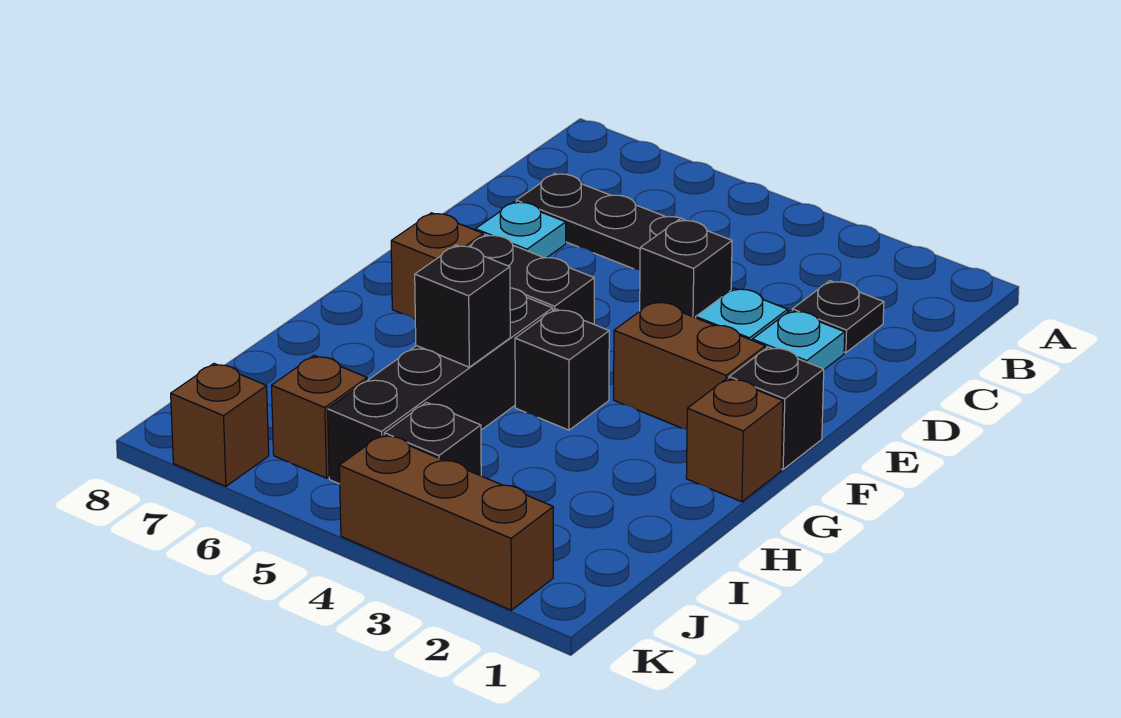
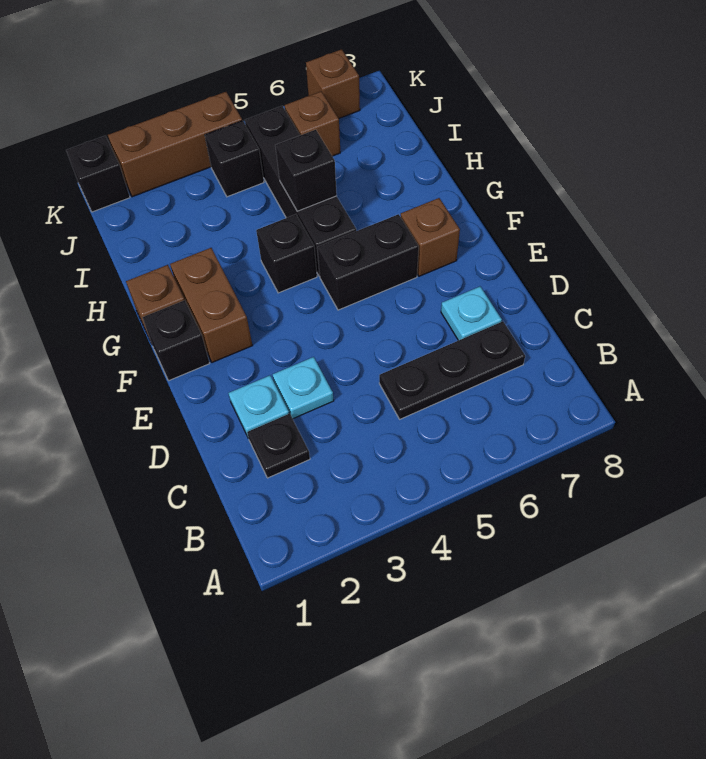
black 1x1 brick [640,220,732,318] -> black 1x1 brick moved to [66,136,130,212]
brown 1x2 brick [614,301,765,429] -> brown 1x2 brick turned to [170,248,253,362]

